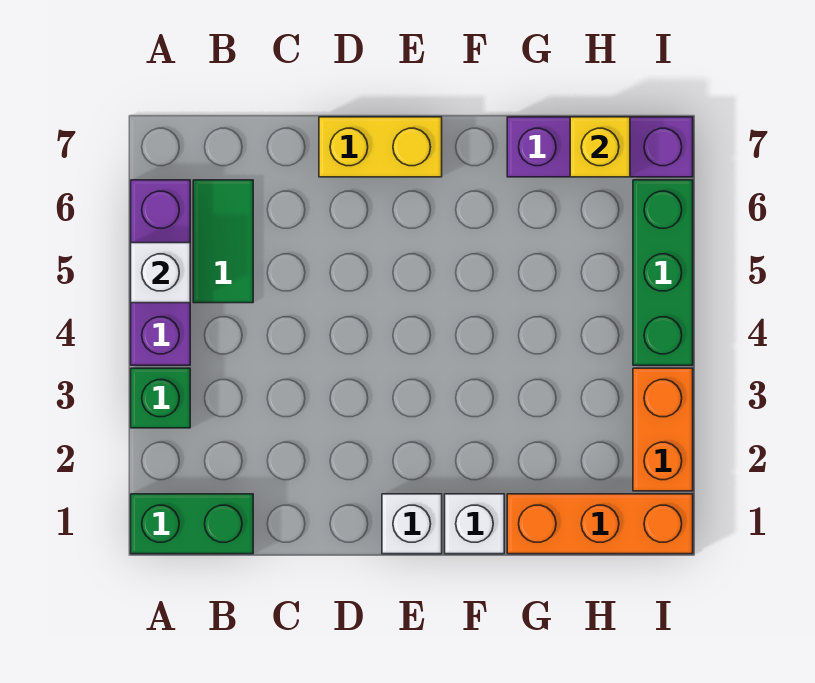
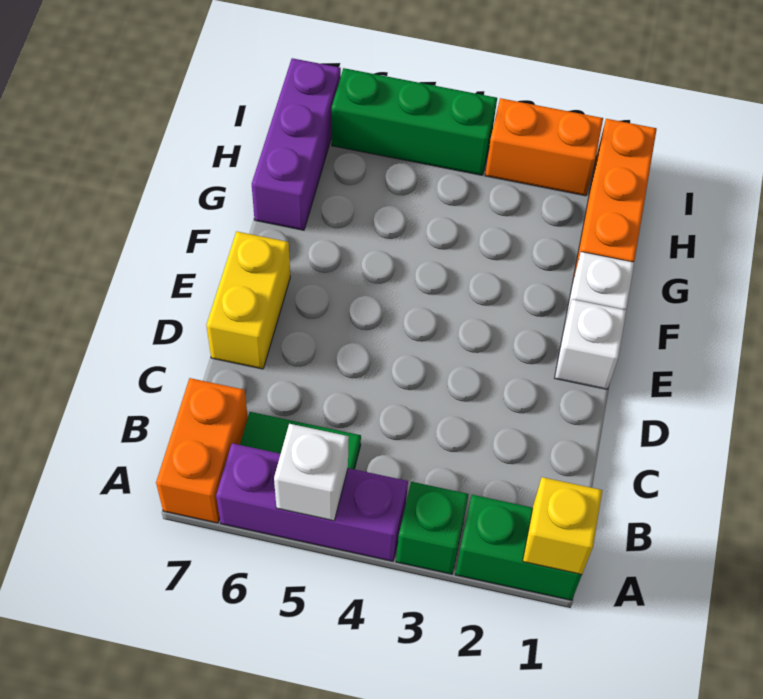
green 1x2 brick [131,494,253,554] -> green 1x2 brick turned to [455,495,582,600]
none -> orange 1x2 brick [156,378,248,523]
yellow 1x1 brick [570,117,630,177] -> yellow 1x1 brick moved to [523,477,602,575]

